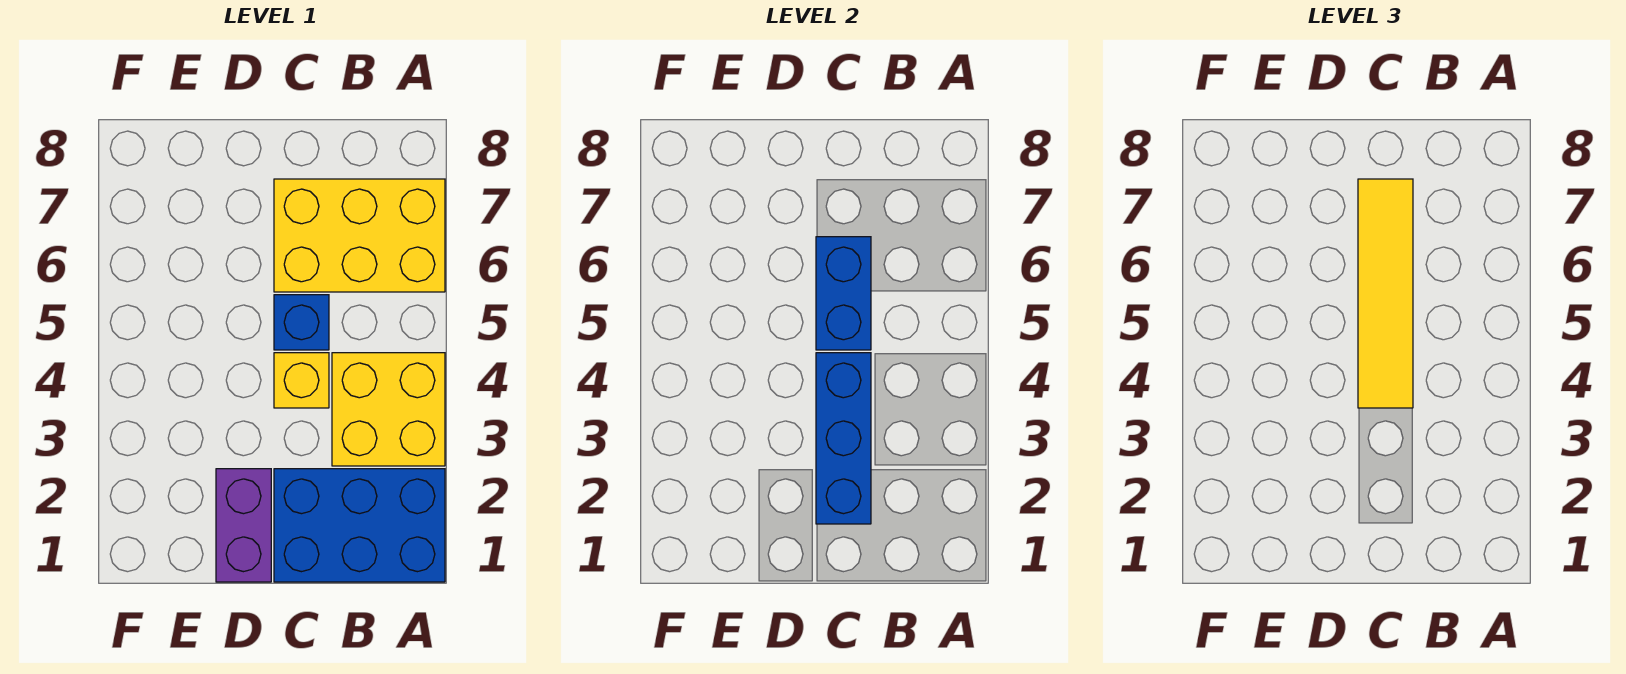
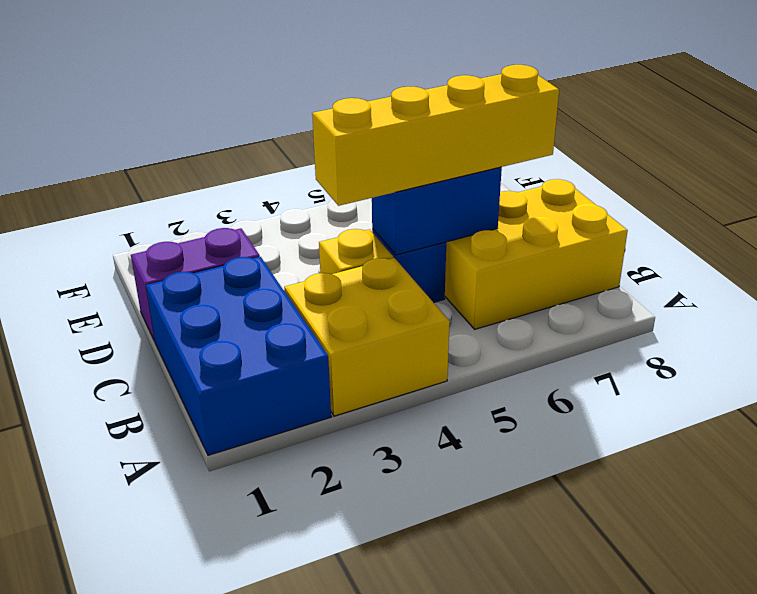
yellow 2x3 brick [274,179,445,292] -> yellow 2x3 brick turned to [445,179,628,329]
blue 1x3 brick [816,353,871,524] -> none
yellow 1x4 tile [1358,179,1413,408] -> yellow 1x4 brick [312,65,559,206]

